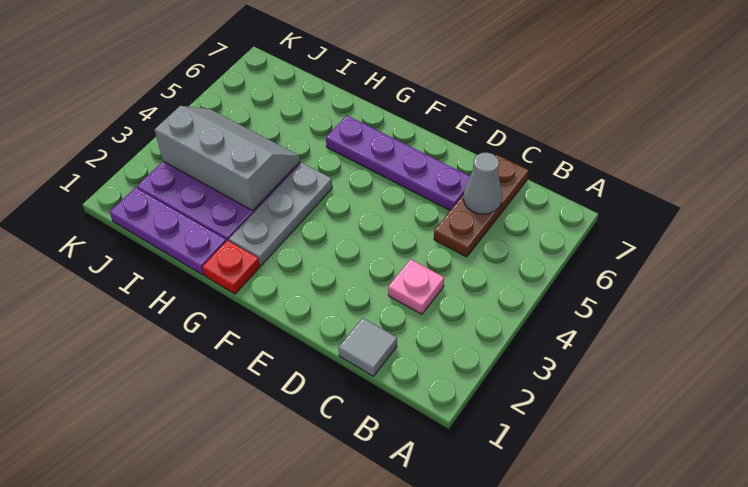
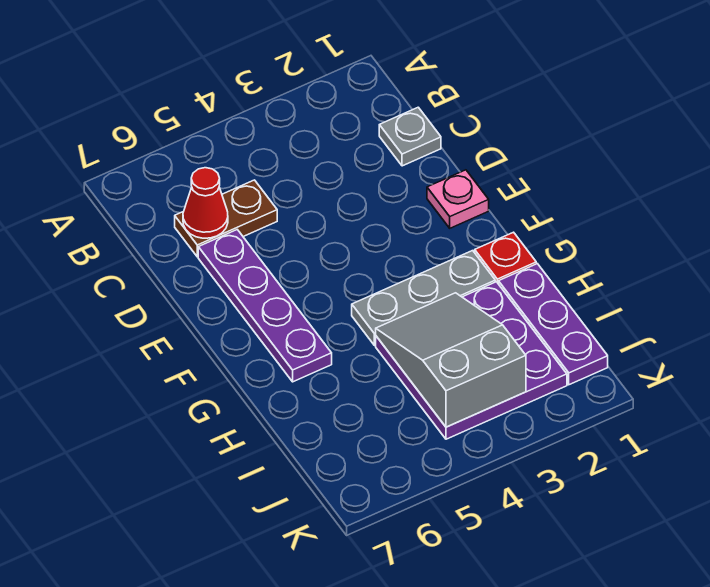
grey 1x1 tile [338,318,397,376] -> grey 1x1 plate [379,107,441,166]
pink 1x1 plate [388,259,444,314] -> pink 1x1 plate moved to [427,170,489,228]
brown 1x3 plate [434,155,529,257] -> brown 1x2 plate [175,180,277,257]
grey 1x1 cone [463,153,502,214] -> red 1x1 cone [183,168,228,238]
grey 2x3 slope [155,106,300,211] -> grey 2x3 slope turned to [376,293,526,427]

